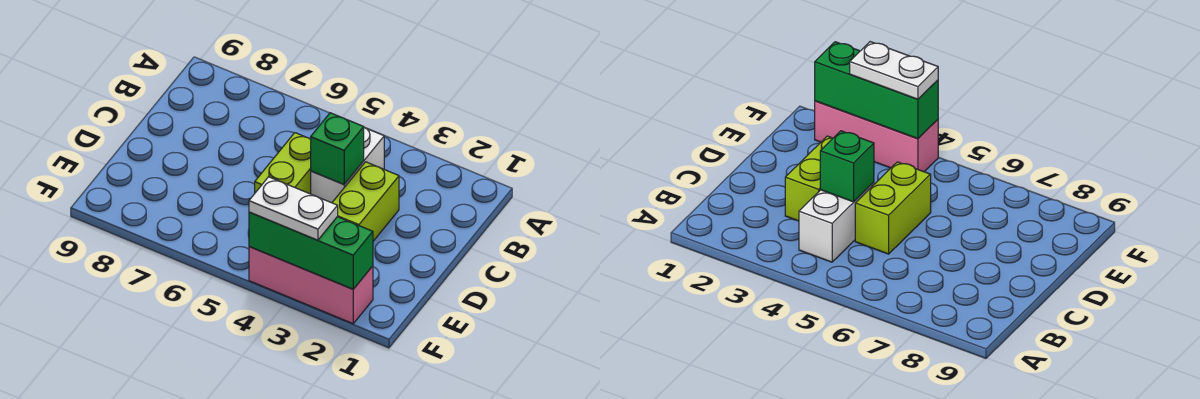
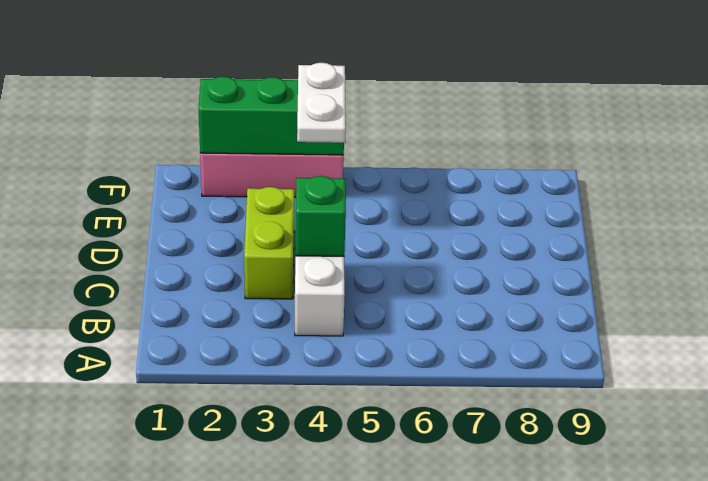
lime 1x2 brick [255,133,311,194] -> none
white 1x2 plate [249,177,338,240] -> white 1x2 plate turned to [297,63,346,143]

